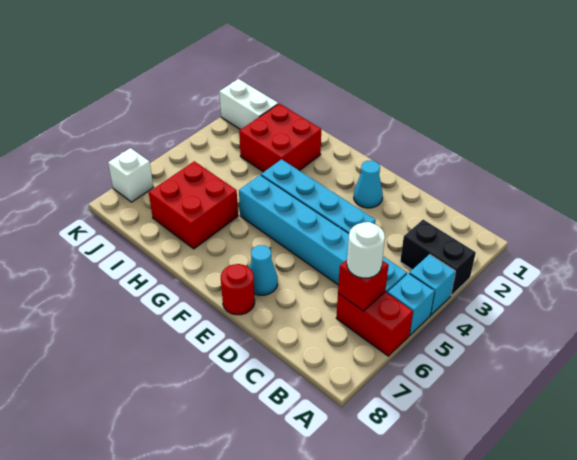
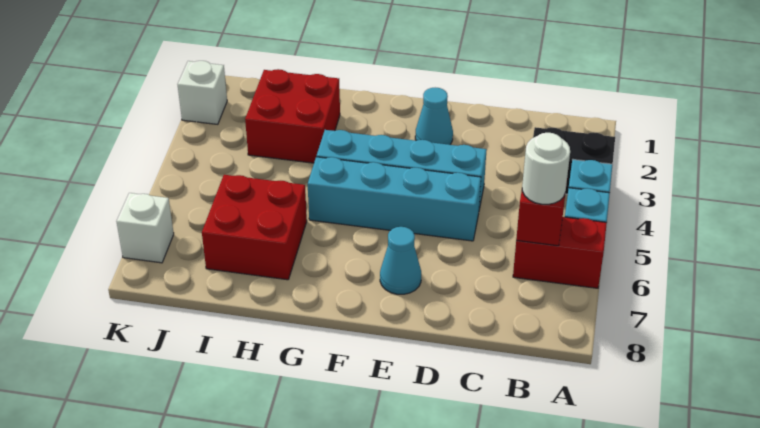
cyan 1x6 brick [239,175,407,293] -> cyan 1x4 brick [308,157,481,241]
red 1x1 round brick [221,264,255,315] -> none
white 1x2 brick [219,79,278,130] -> white 1x1 brick [178,61,227,124]

